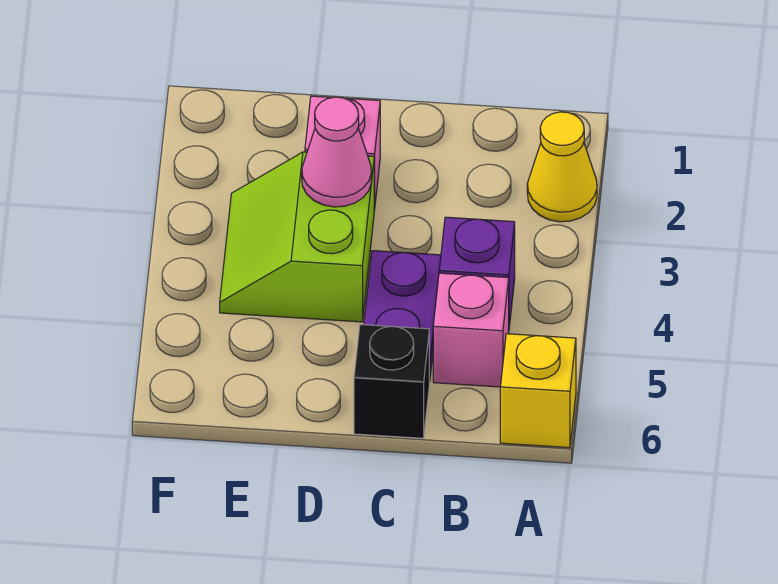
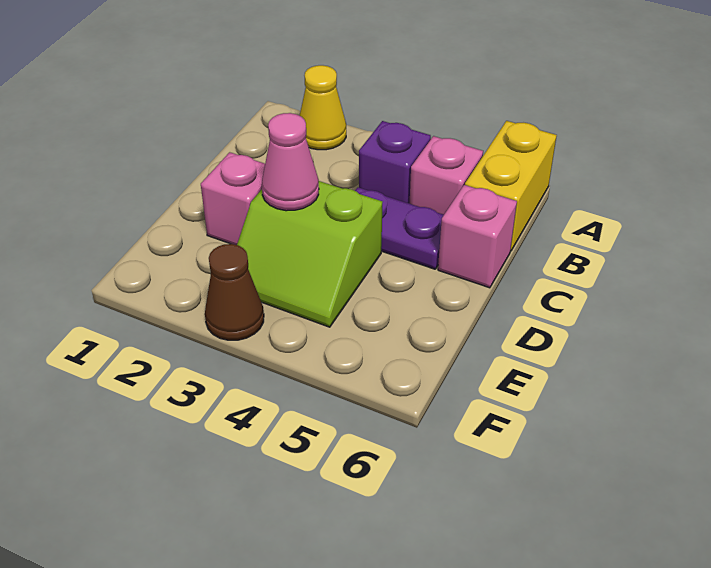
yellow 1x1 brick [500,334,576,448] -> yellow 1x2 brick [465,121,557,251]
black 1x1 brick [354,325,429,438] -> pink 1x1 brick [438,185,517,288]
none -> brown 1x1 cone [205,244,264,340]

